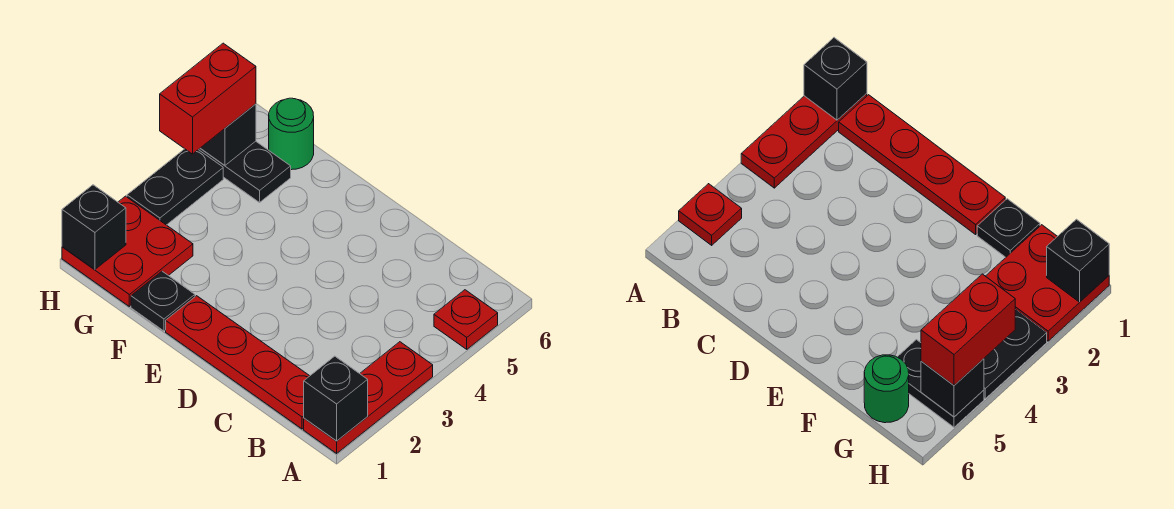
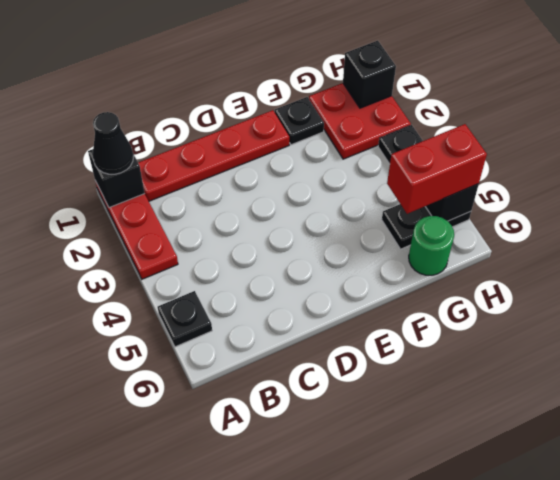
none -> black 1x1 cone [93,112,133,174]
red 1x1 plate [434,290,498,349] -> black 1x1 plate [158,291,212,347]
red 1x2 brick [160,43,256,154] -> red 1x2 brick turned to [387,124,487,214]

